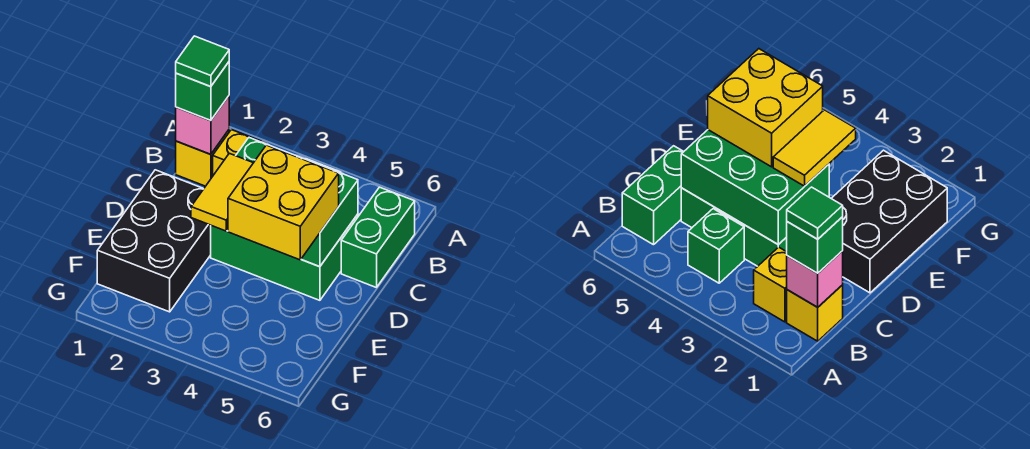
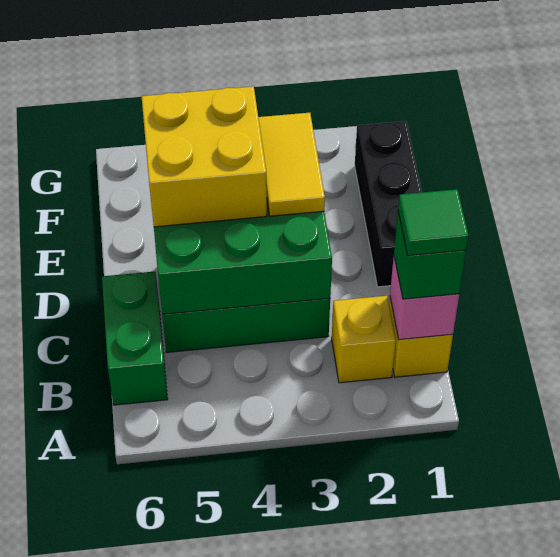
green 1x1 brick [688,209,744,283] -> none
black 2x3 brick [97,170,211,312] -> black 1x3 brick [355,121,422,287]

